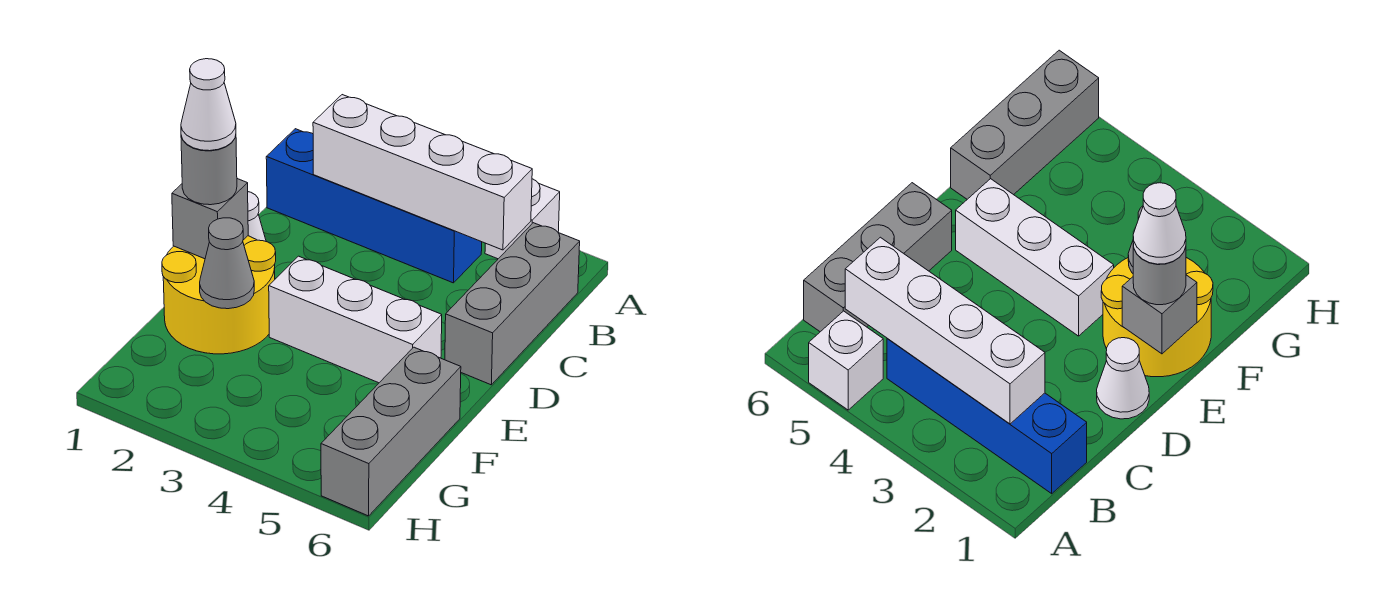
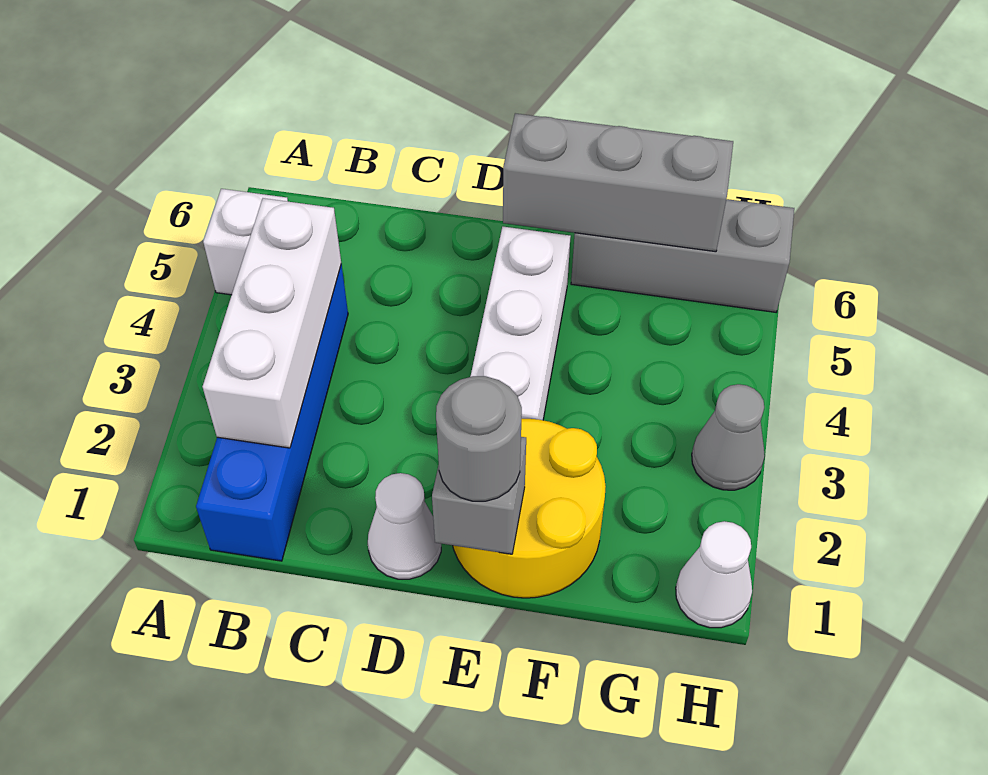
white 1x4 brick [313,95,532,250] -> white 1x3 brick [203,198,341,448]
grey 1x3 brick [445,223,580,385] -> grey 1x3 brick moved to [503,113,733,252]
white 1x1 cone [181,59,236,151] -> white 1x1 cone moved to [676,521,752,628]
grey 1x1 cone [200,218,254,309] -> grey 1x1 cone moved to [692,384,765,490]

